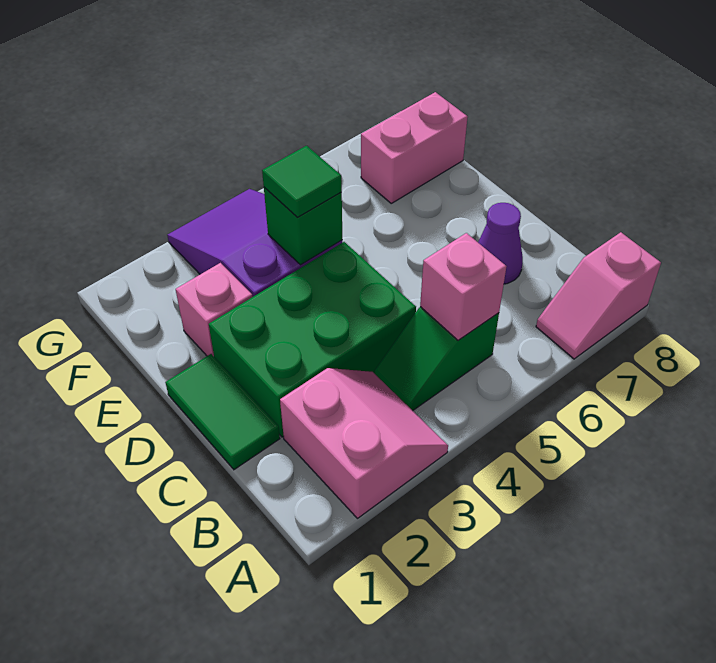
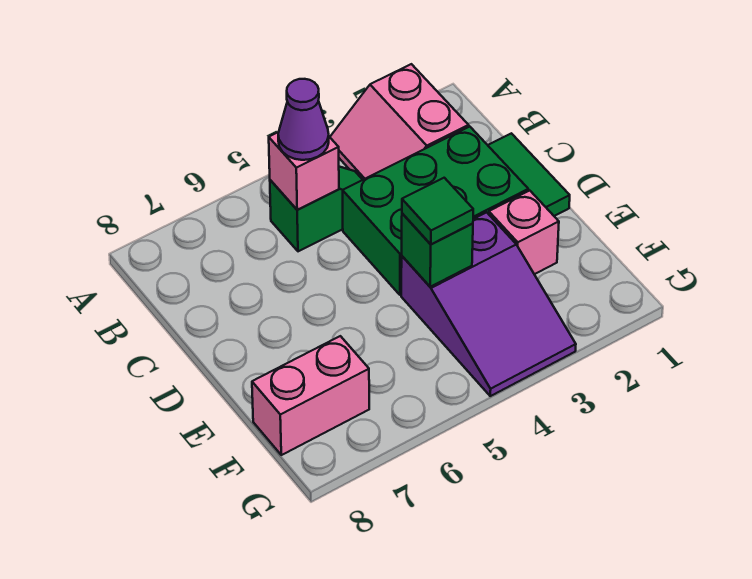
pink 1x2 slope [536,232,661,359] -> none
purple 1x1 cone [478,203,523,284] -> purple 1x1 cone moved to [278,79,329,160]

